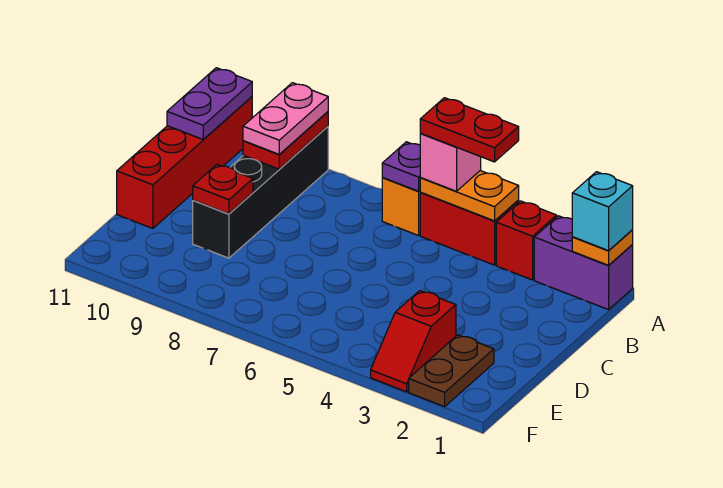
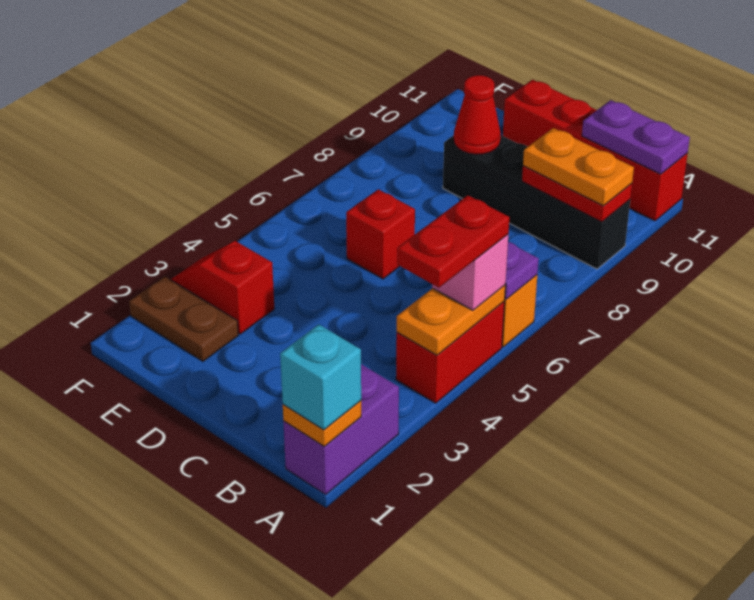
red 1x1 brick [496,201,557,280] -> red 1x1 brick moved to [346,189,415,279]
pink 1x2 plate [243,83,328,154] -> orange 1x2 plate [523,128,634,206]
red 1x1 plate [193,165,253,214] -> red 1x1 cone [454,75,501,155]

